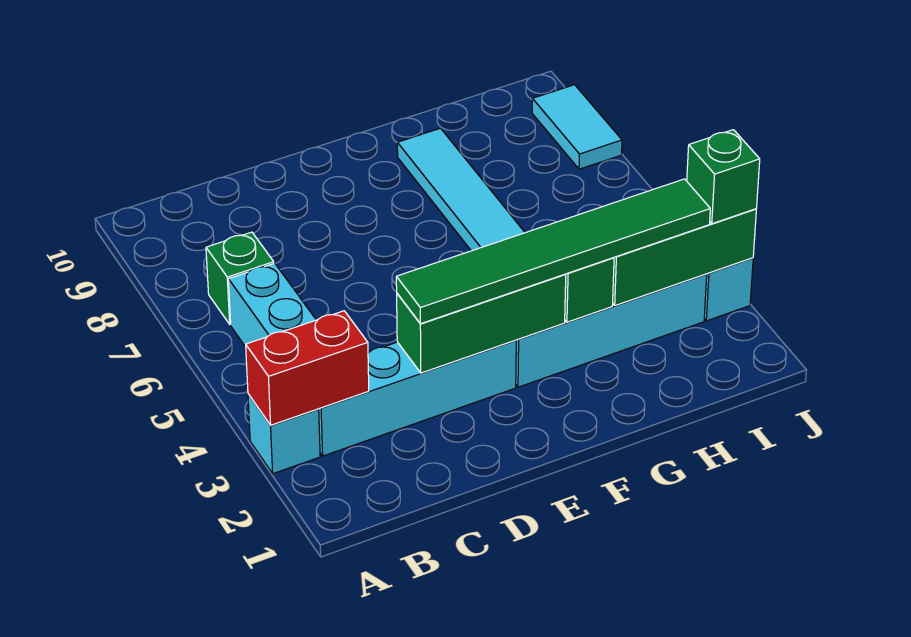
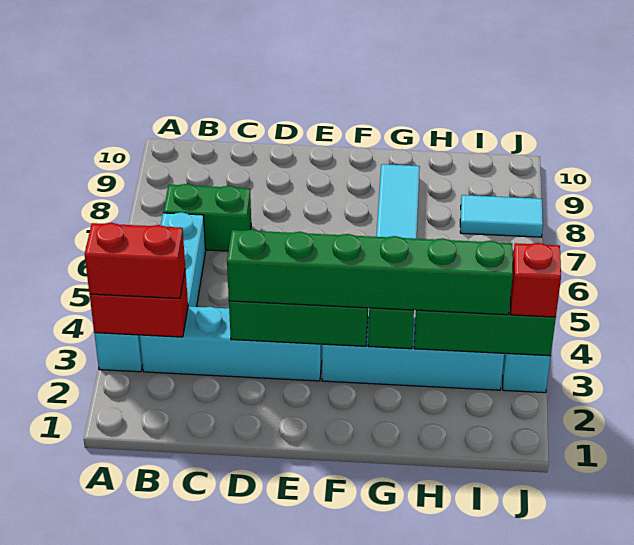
none -> red 1x2 brick [85,223,185,299]
green 1x1 brick [206,232,274,324] -> green 1x2 brick [163,184,251,251]
green 1x6 tile [396,179,710,324] -> green 1x6 brick [227,229,513,315]
green 1x1 brick [687,130,760,224] -> red 1x1 brick [511,243,561,317]
cyan 1x2 tile [532,85,622,169] -> cyan 1x2 tile turned to [460,195,543,237]

